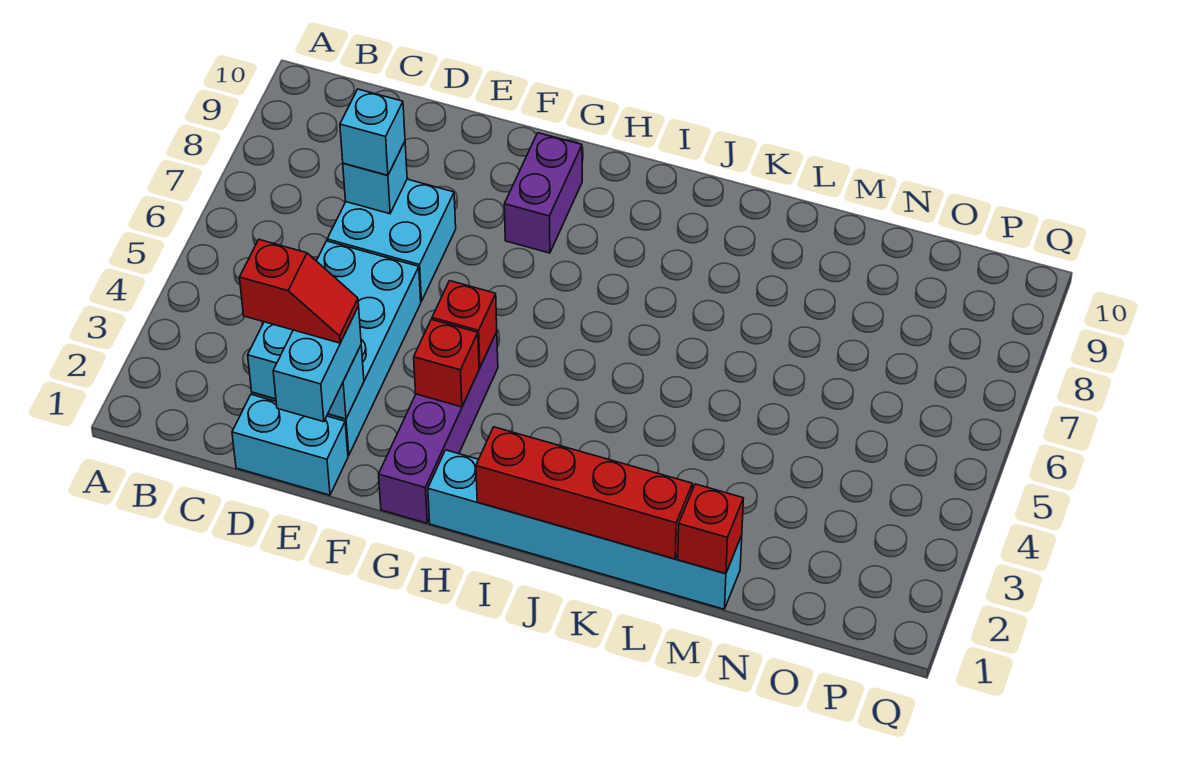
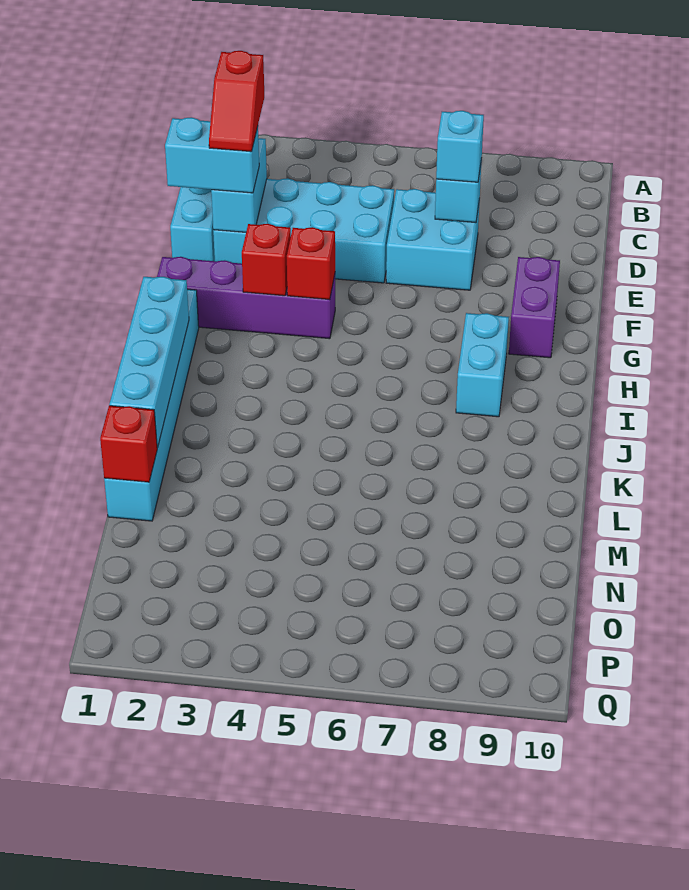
purple 1x2 brick [504,133,582,253] -> purple 1x2 brick turned to [509,257,560,358]
none -> cyan 1x2 brick [456,313,509,417]
red 1x4 brick [476,427,693,559] -> cyan 1x4 brick [109,277,189,448]

